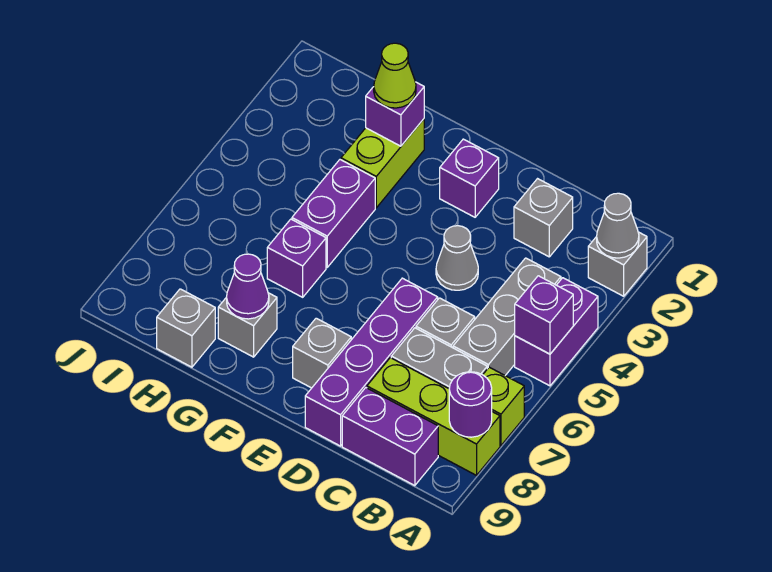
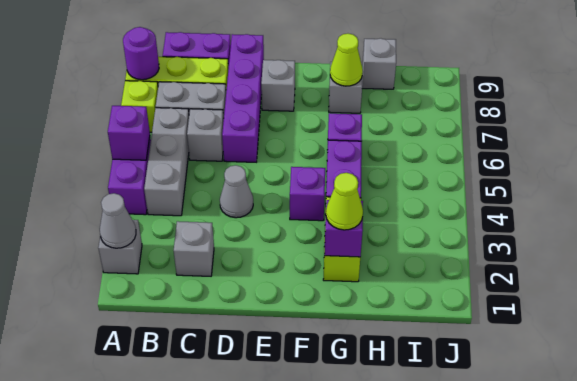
purple 1x1 brick [440,139,499,217] -> purple 1x1 brick moved to [290,167,325,221]
purple 1x1 cone [227,254,269,319] -> lime 1x1 cone [330,34,363,86]

